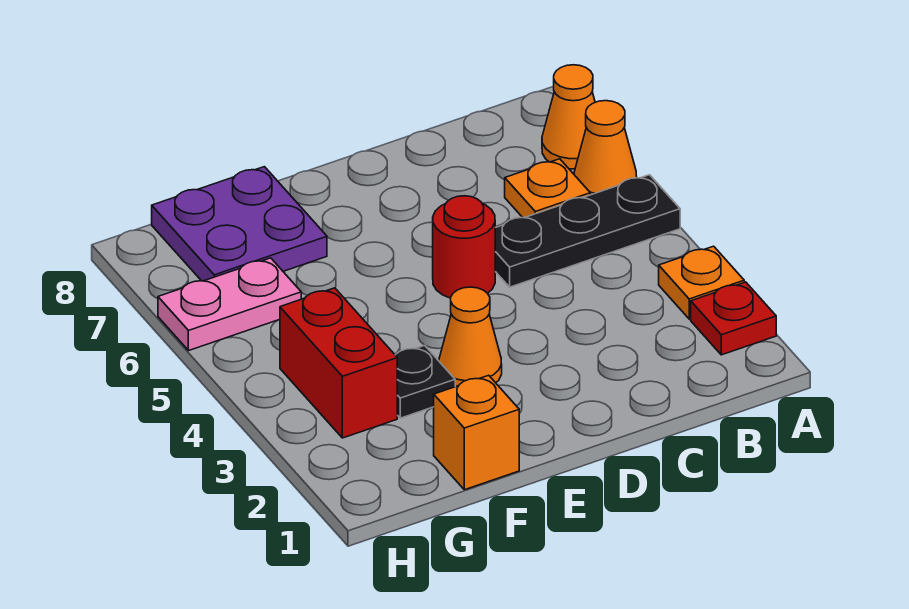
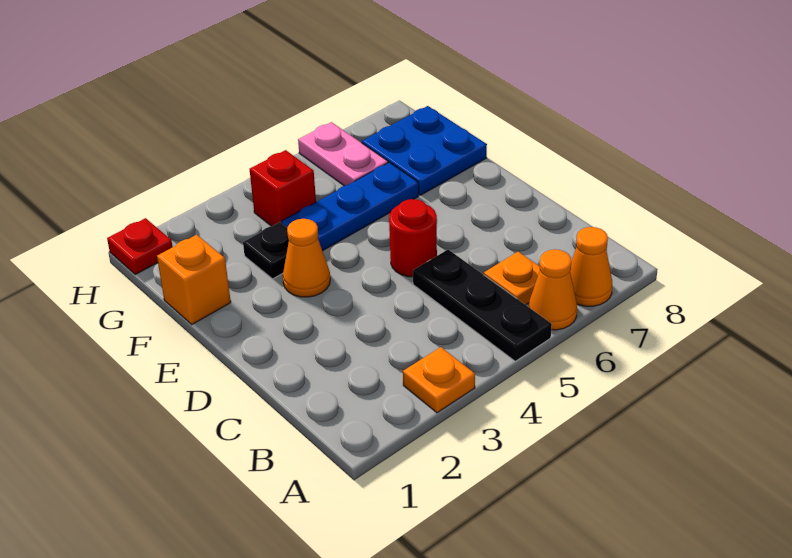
red 1x1 plate [691,282,776,355] -> red 1x1 plate moved to [107,218,173,275]
none -> blue 1x3 plate [282,162,419,251]
purple 2x2 plate [152,167,327,281] -> blue 2x2 plate [362,106,487,195]
red 1x2 brick [280,288,397,438] -> red 1x1 brick [250,150,316,226]

